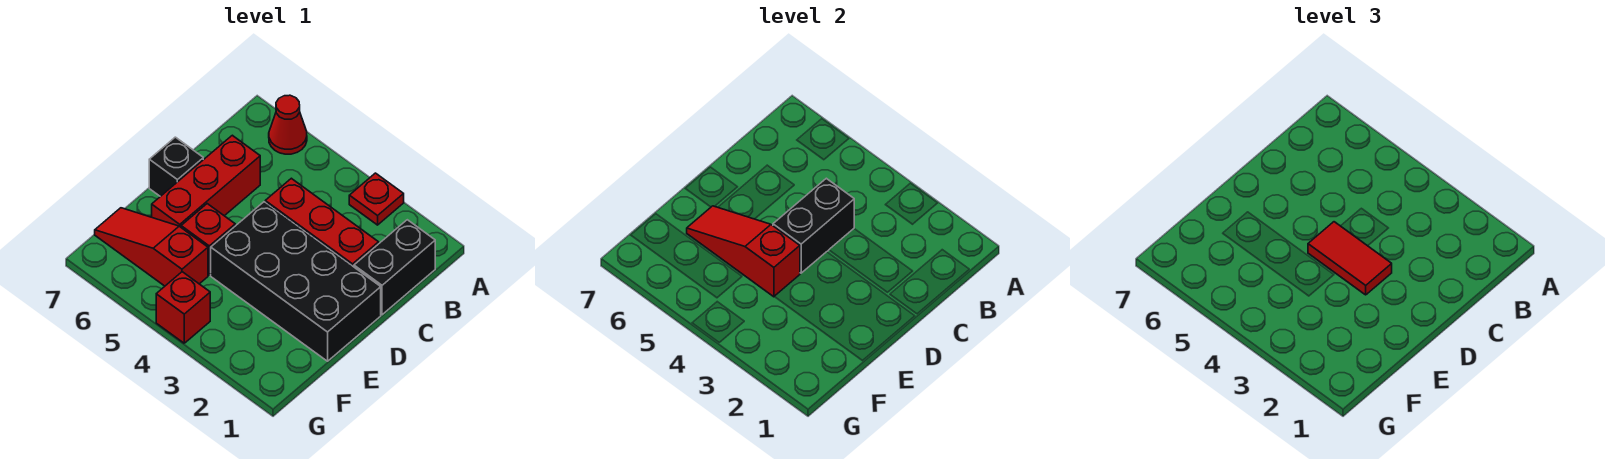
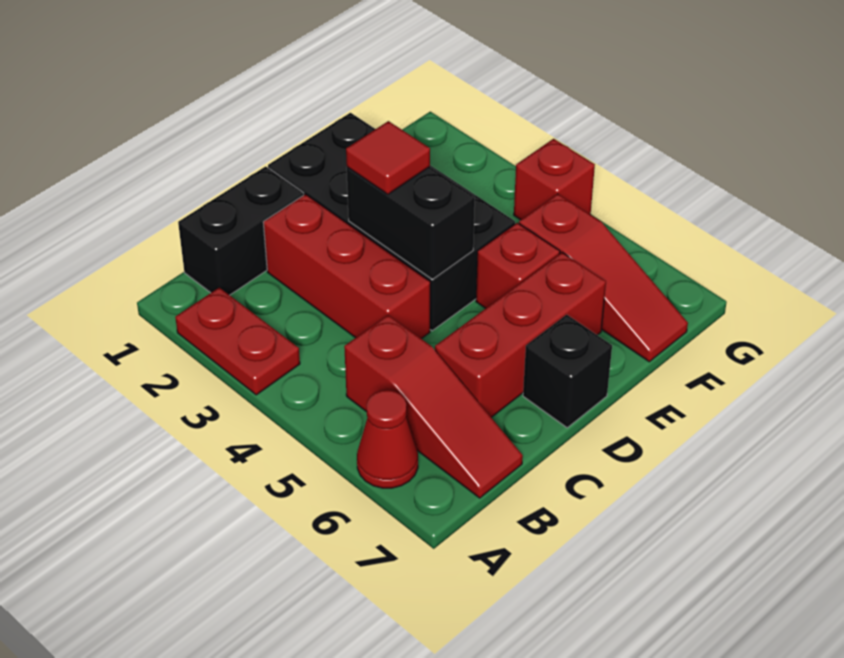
red 1x1 plate [349,173,404,225] -> red 1x2 plate [175,288,300,395]
black 1x2 brick [773,178,854,273] -> black 1x2 brick turned to [347,167,475,279]
red 1x2 tile [1308,222,1392,295] -> red 1x1 tile [346,121,430,194]
red 1x3 slope [687,206,800,297] -> red 1x3 slope moved to [344,315,523,498]

